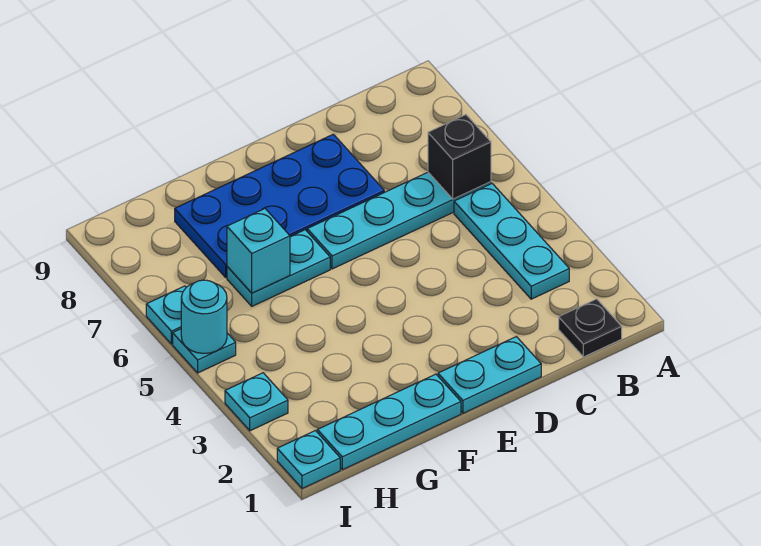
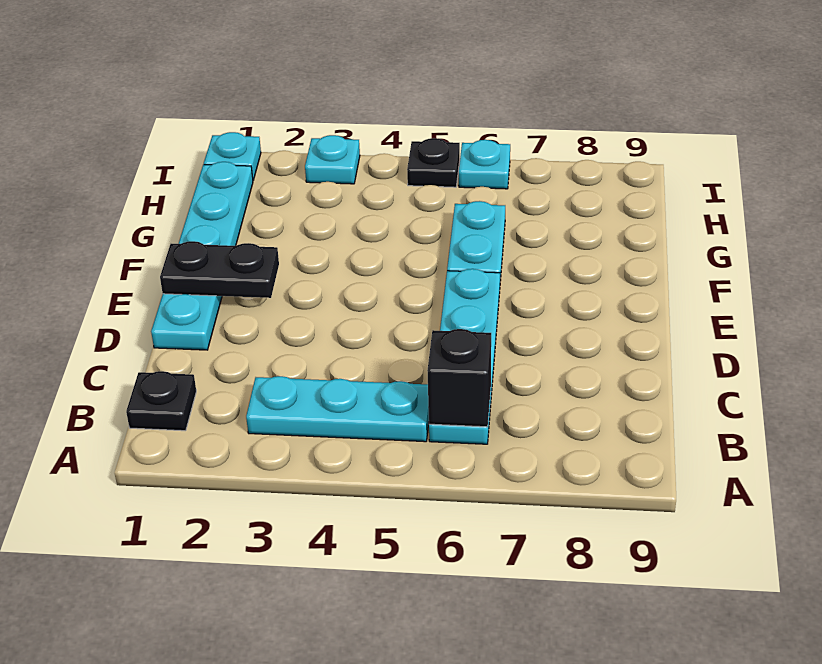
blue 2x4 plate [175,134,384,277] -> none
none -> black 1x2 plate [160,241,279,298]
cyan 1x1 brick [227,209,290,293] -> none
cyan 1x1 plate [173,329,236,373] -> black 1x1 plate [407,138,460,187]
cyan 1x1 round brick [181,280,227,353] -> none

